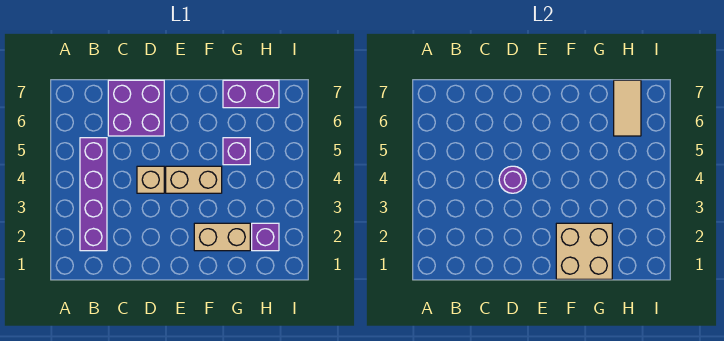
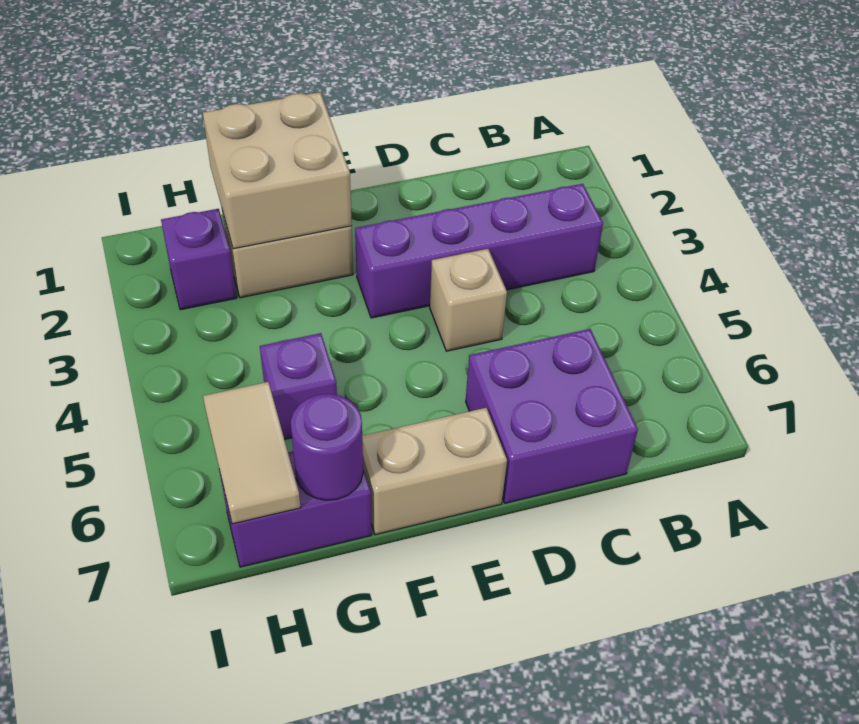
purple 1x4 brick [80,138,107,251] -> purple 1x4 brick turned to [355,184,603,318]
purple 1x1 round brick [499,166,526,193] -> purple 1x1 round brick moved to [291,394,363,500]
tan 1x2 brick [166,166,222,193] -> tan 1x2 brick moved to [362,408,507,535]

